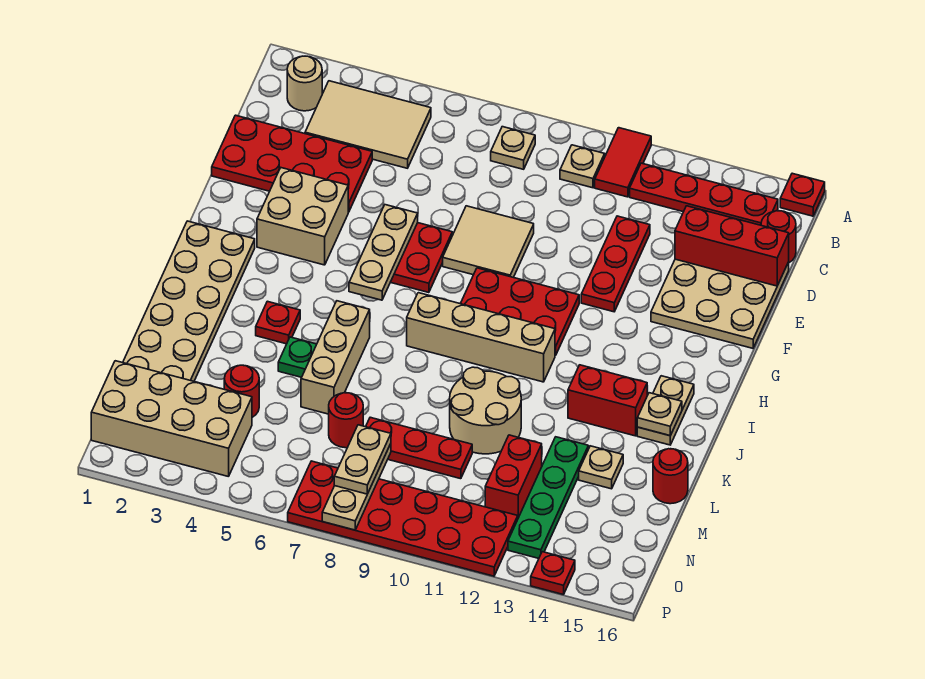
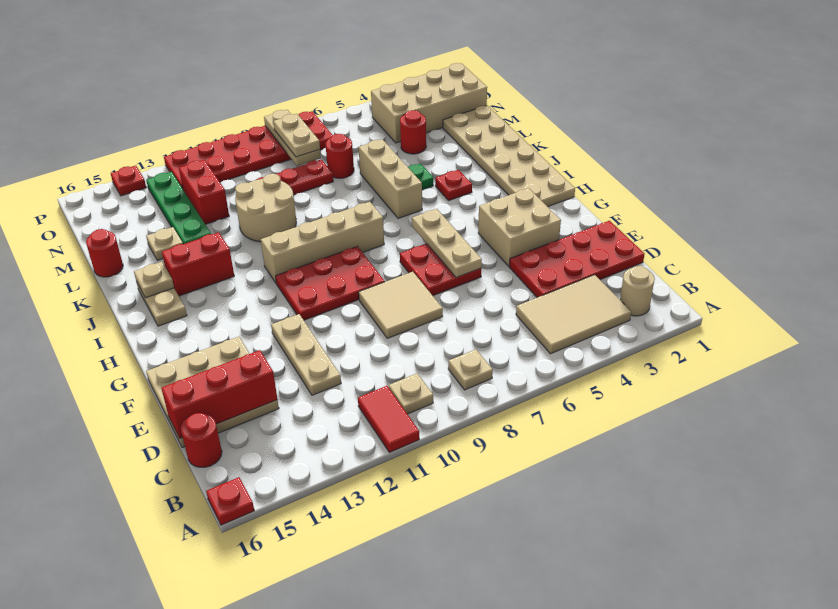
red 1x4 plate [630,163,778,225] -> none
red 1x3 plate [581,216,650,312] -> tan 1x3 plate [271,314,341,395]

